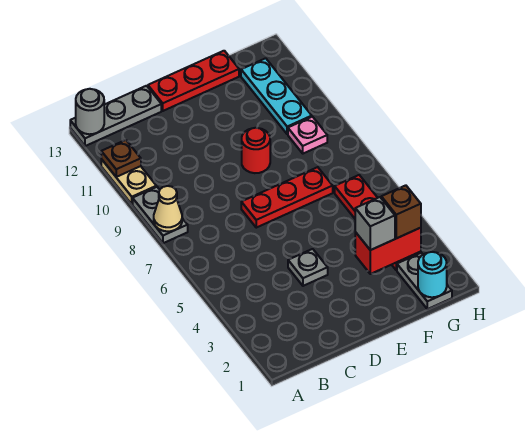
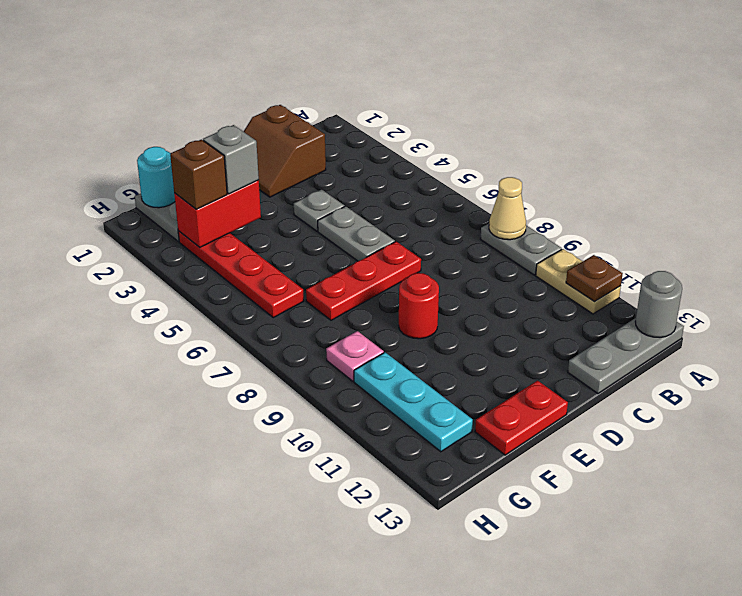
none -> brown 2x2 slope [244,105,326,197]
none -> grey 1x2 plate [318,206,395,261]
red 1x3 plate [148,51,239,111] -> red 1x2 plate [475,381,568,455]

